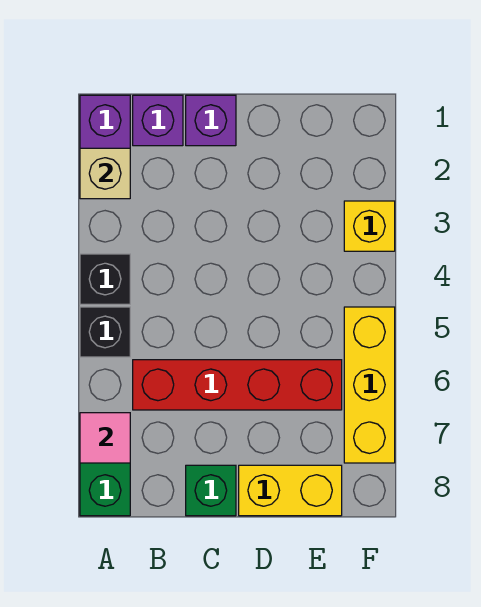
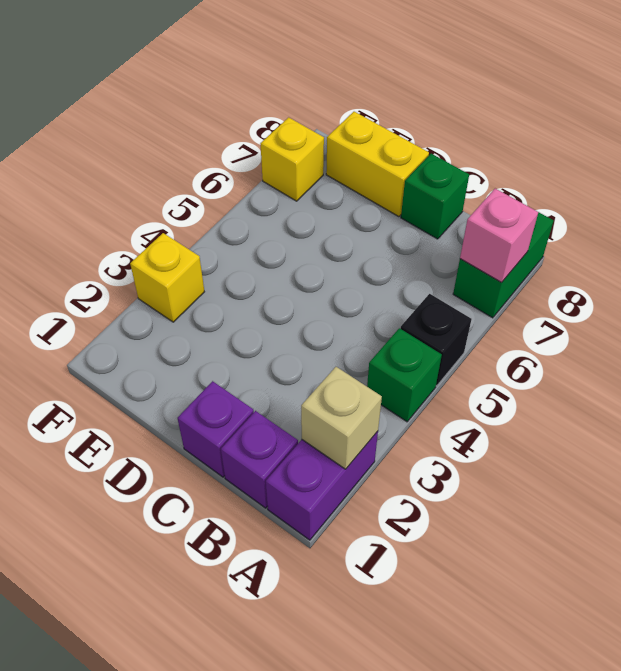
black 1x1 brick [80,254,130,304] -> green 1x1 brick [367,328,442,422]
pink 1x1 tile [80,413,130,463] -> pink 1x1 brick [460,189,538,283]
red 1x4 brick [133,360,342,410] -> none
yellow 1x3 brick [344,307,395,463] -> yellow 1x1 brick [261,117,324,201]

